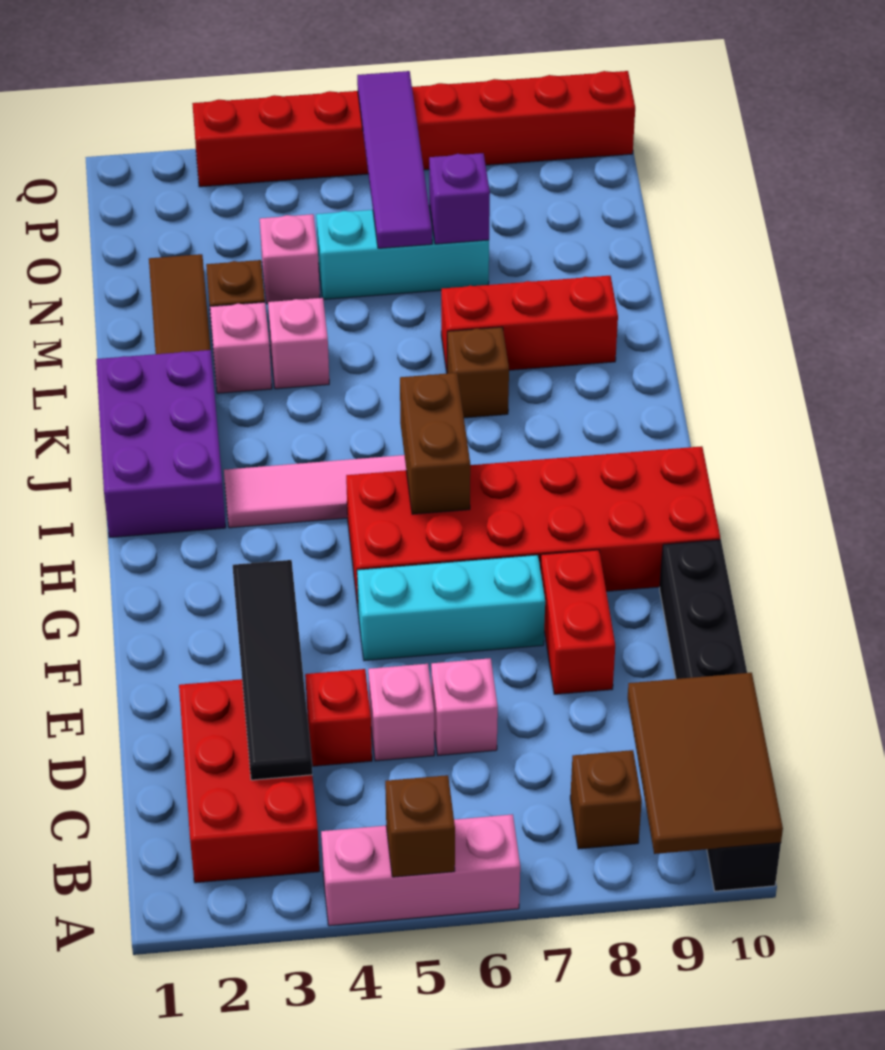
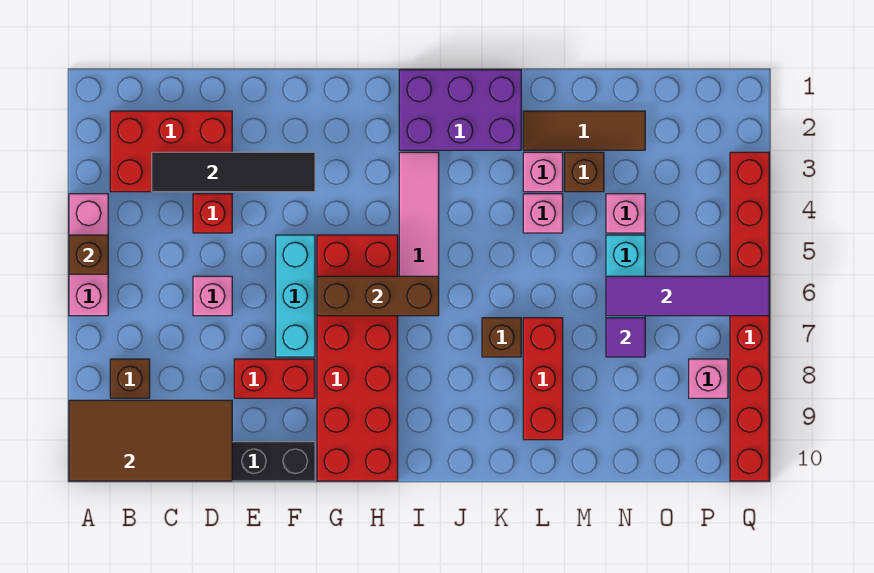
brown 2x3 tile [628,673,783,854] -> brown 2x4 tile [69,400,232,481]
pink 1x1 brick [368,664,434,761] -> pink 1x1 brick moved to [689,359,728,398]
brown 1x2 brick [400,373,470,514] -> brown 1x3 brick [317,276,439,316]
purple 1x1 brick [429,153,490,244] -> purple 1x1 tile [606,318,645,357]

